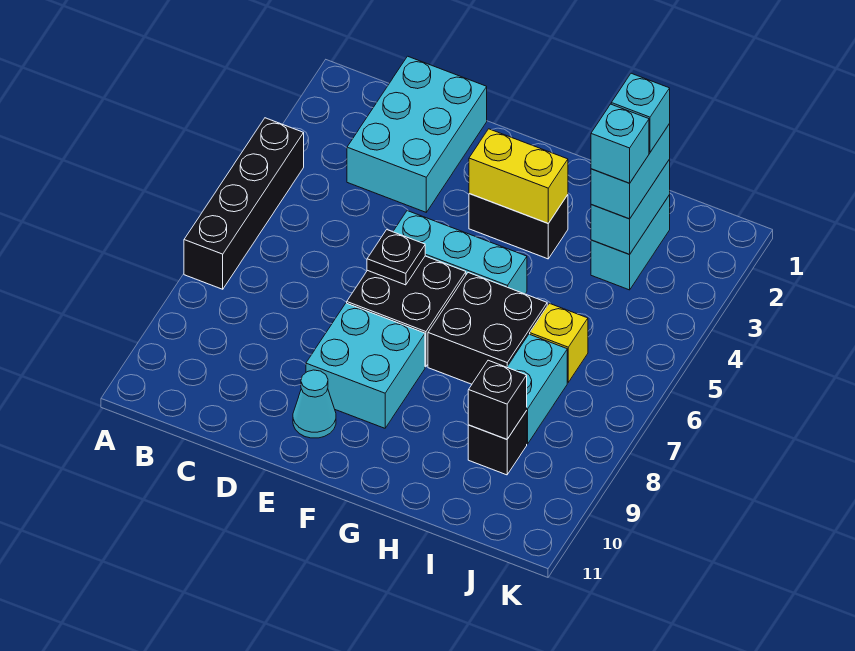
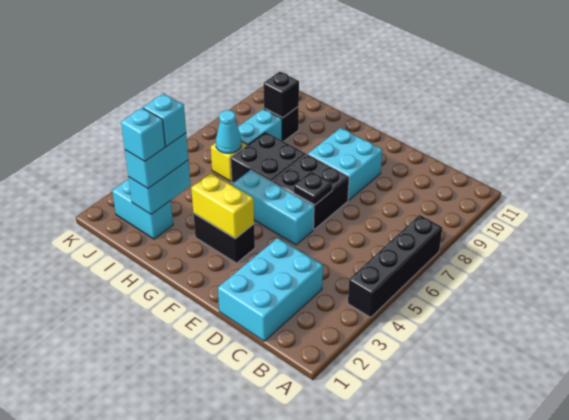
cyan 1x1 cone [293,370,336,438] -> cyan 1x1 cone moved to [216,110,242,153]
cyan 1x2 brick [591,195,670,290] -> cyan 1x2 brick turned to [112,179,173,239]

